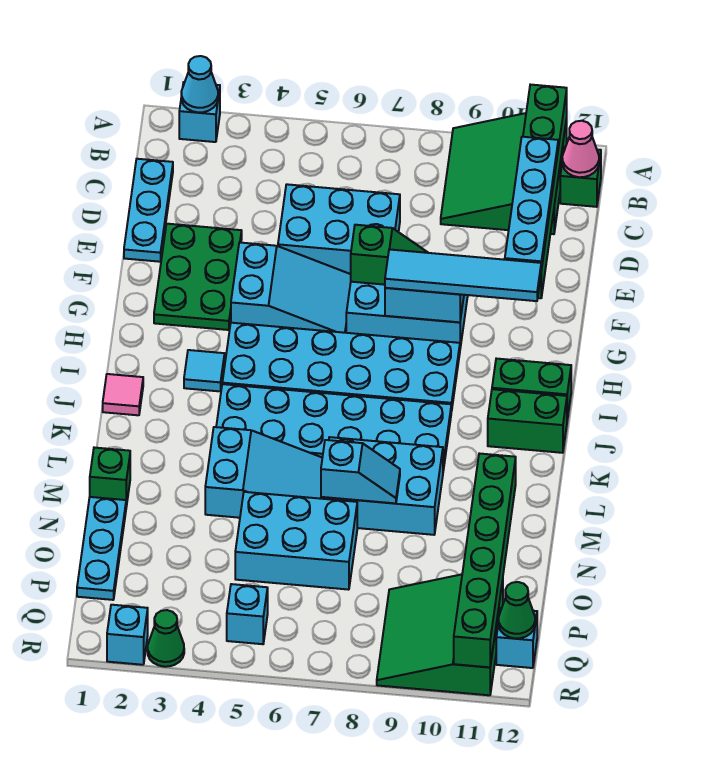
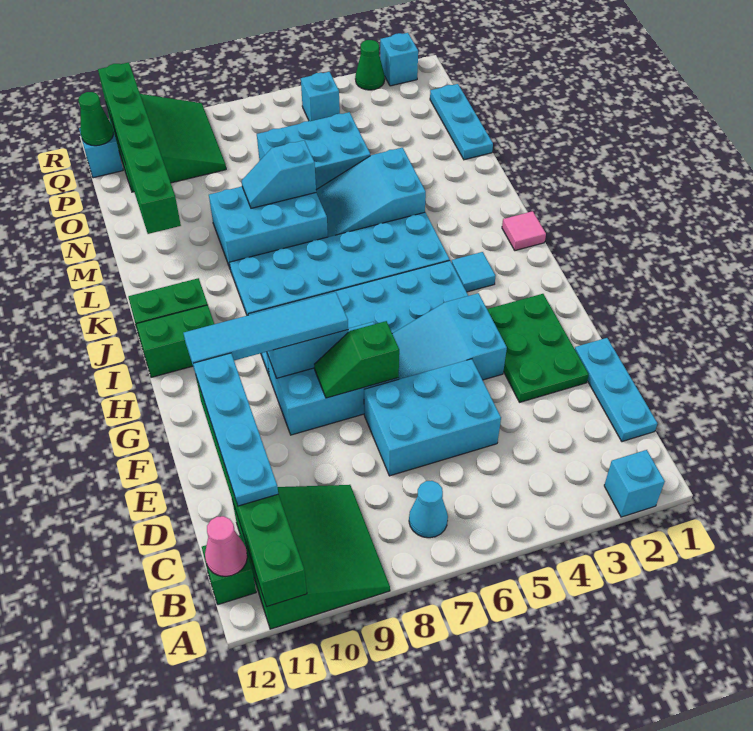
cyan 1x1 cone [181,56,218,112] -> cyan 1x1 cone moved to [409,481,448,538]
green 1x1 brick [90,448,130,507] -> none

